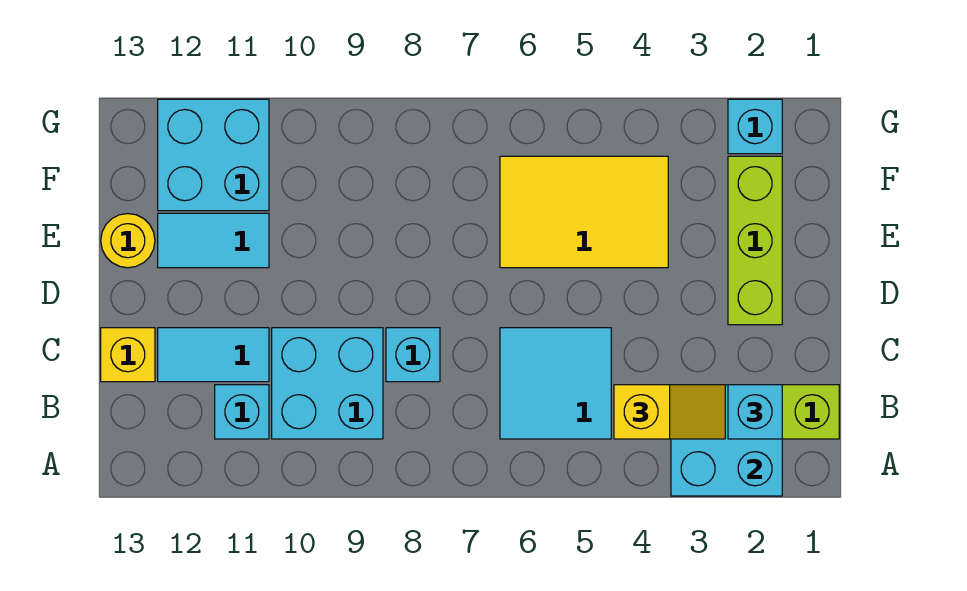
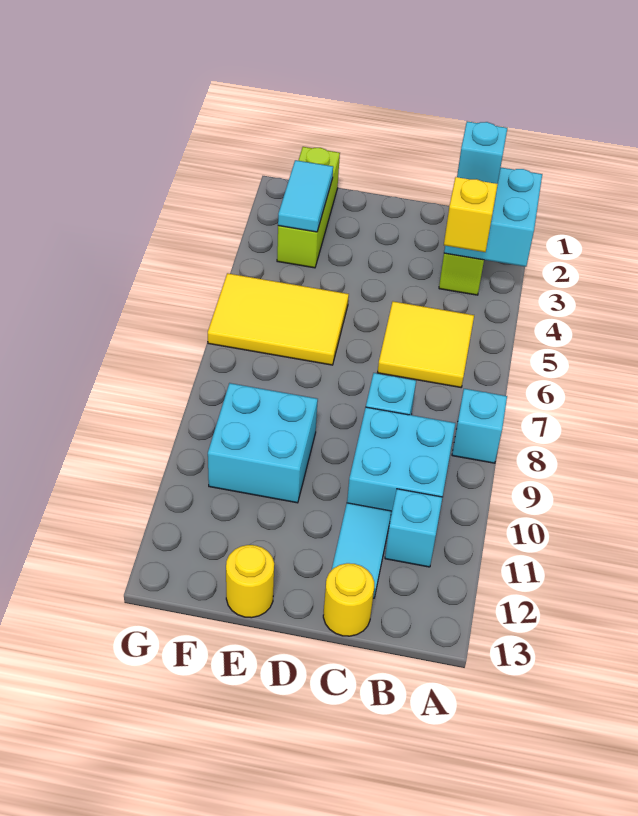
cyan 2x2 tile [500,328,611,439] -> yellow 2x2 tile [378,301,474,387]
yellow 1x1 brick [101,328,155,382] -> yellow 1x1 round brick [323,563,374,636]
lime 1x3 brick [728,156,782,325] -> lime 1x3 brick turned to [277,147,340,268]
yellow 2x3 tile [500,156,668,268] -> yellow 2x3 tile turned to [208,273,349,365]
cyan 1x2 tile [158,213,269,268] -> cyan 1x2 tile moved to [278,160,333,232]
cyan 2x2 brick [158,99,269,211] -> cyan 2x2 brick moved to [208,383,318,503]
cyan 1x1 brick [728,99,782,154] -> cyan 1x1 brick moved to [452,389,507,463]

